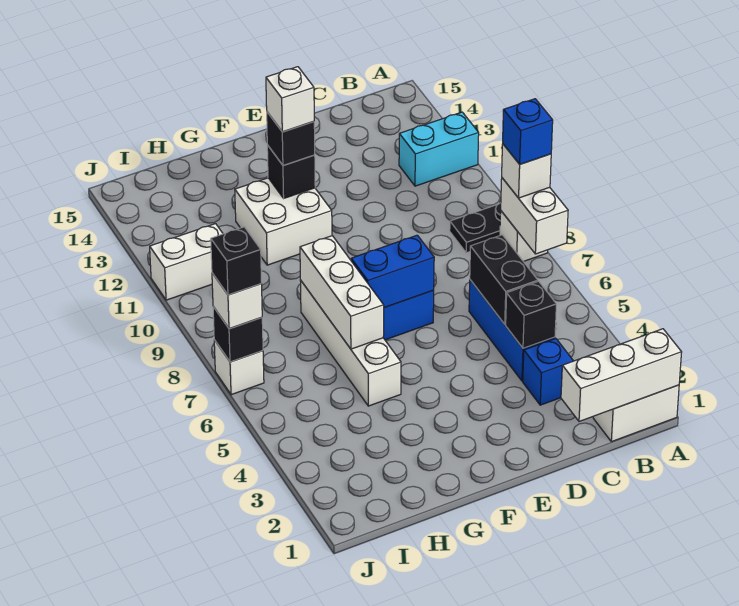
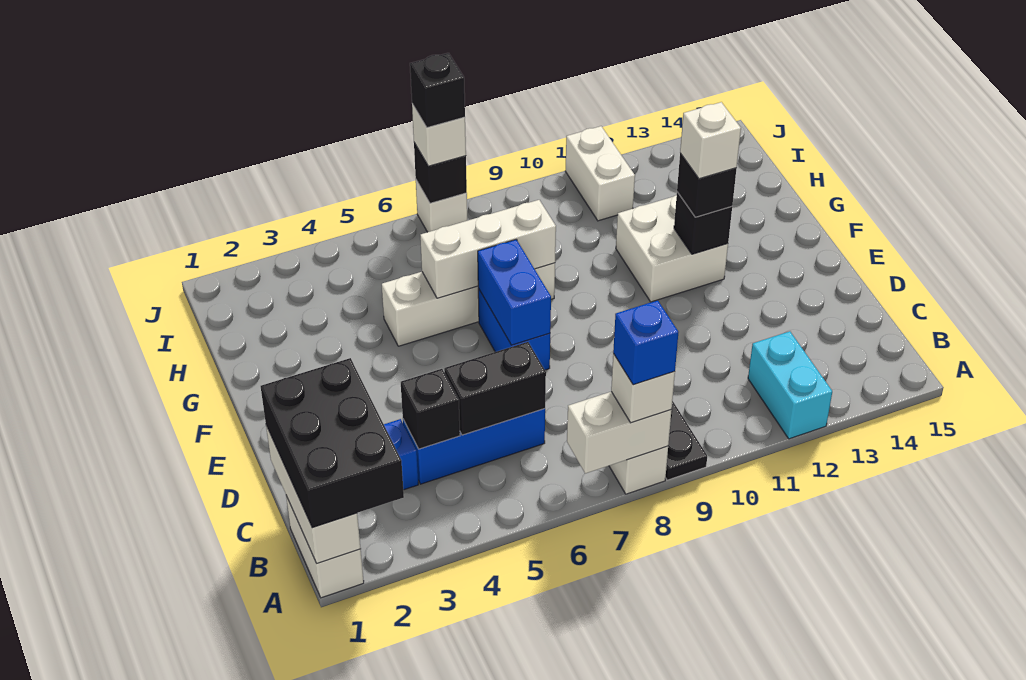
none -> black 2x3 brick [261,358,404,528]

